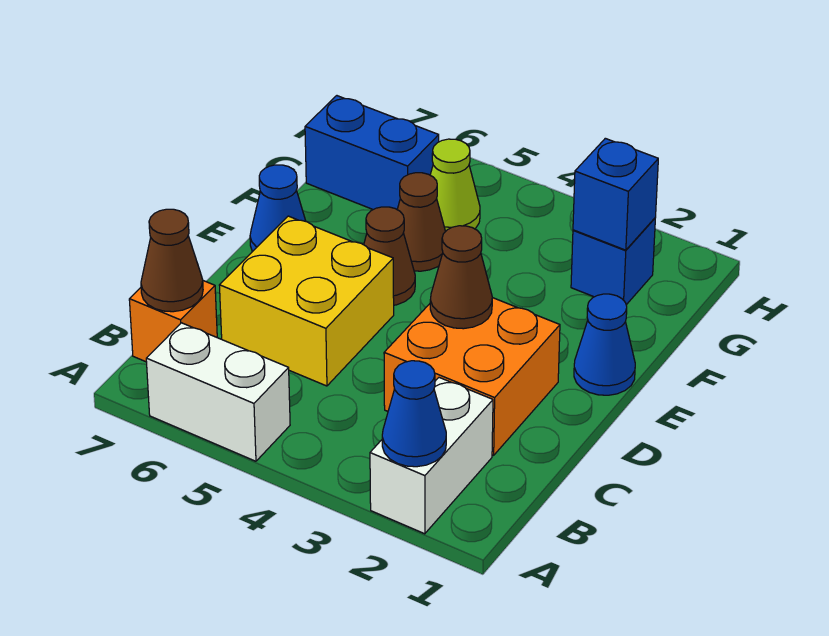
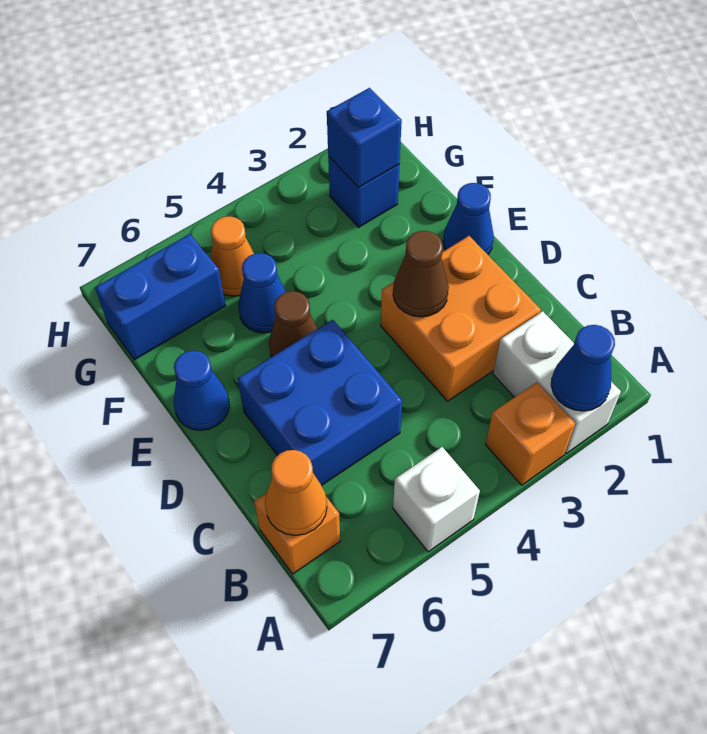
none -> orange 1x1 brick [486,382,575,485]
white 1x2 brick [146,323,290,461] -> white 1x1 brick [393,447,480,552]
brown 1x1 cone [141,209,203,312] -> orange 1x1 cone [265,450,327,535]
yellow 2x2 brick [219,216,394,386] -> blue 2x2 brick [238,320,402,485]
brown 1x1 cone [397,173,446,271] -> blue 1x1 cone [238,253,286,333]
lime 1x1 cone [430,139,480,231] -> orange 1x1 cone [210,216,254,296]

